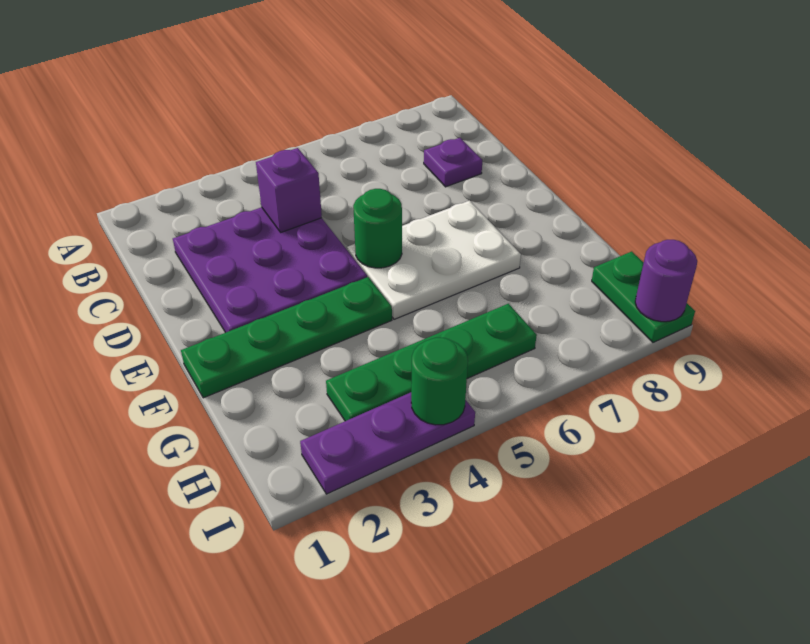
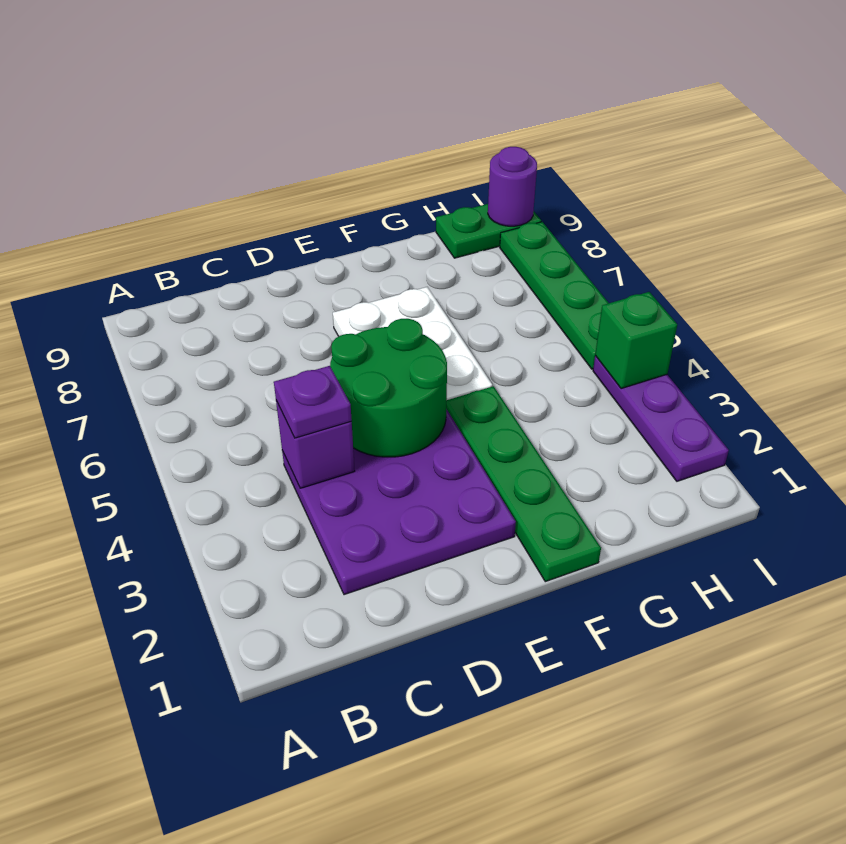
purple 1x1 plate [424,138,482,187] -> purple 1x1 plate moved to [274,366,352,438]
green 1x1 round brick [353,189,402,268] -> green 2x2 round brick [330,319,447,457]
green 1x4 plate [326,304,537,421] -> green 1x4 plate moved to [500,222,608,369]
green 1x1 round brick [411,338,468,425] -> green 1x1 brick [595,292,677,389]

